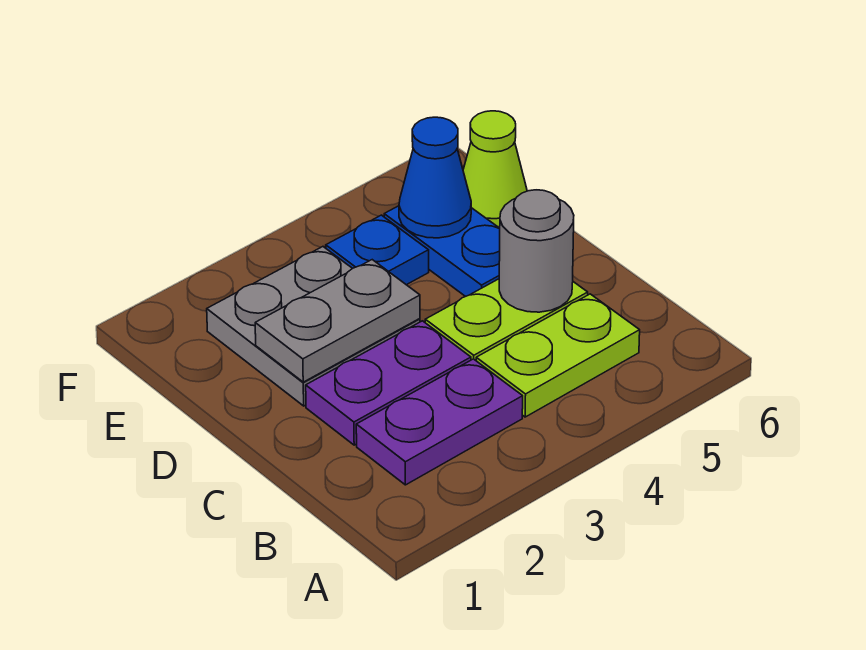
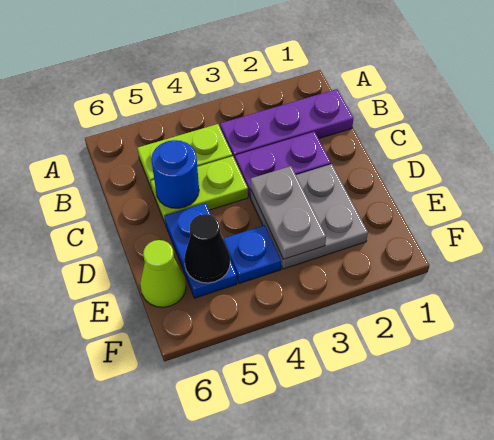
purple 1x2 plate [356,359,523,485] -> purple 1x3 plate [220,89,354,159]
grey 1x1 round brick [499,190,574,312] -> blue 1x1 round brick [151,140,199,208]
grey 1x2 plate [255,260,420,382] -> grey 1x2 plate turned to [251,166,326,259]
blue 1x1 cone [399,117,471,238] -> black 1x1 cone [184,214,230,283]

